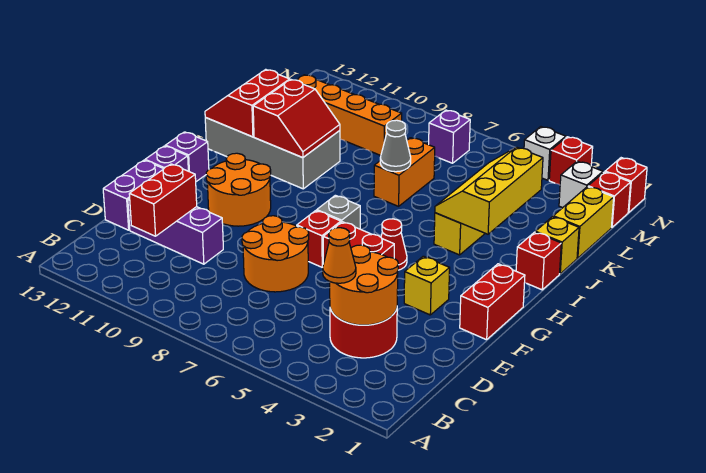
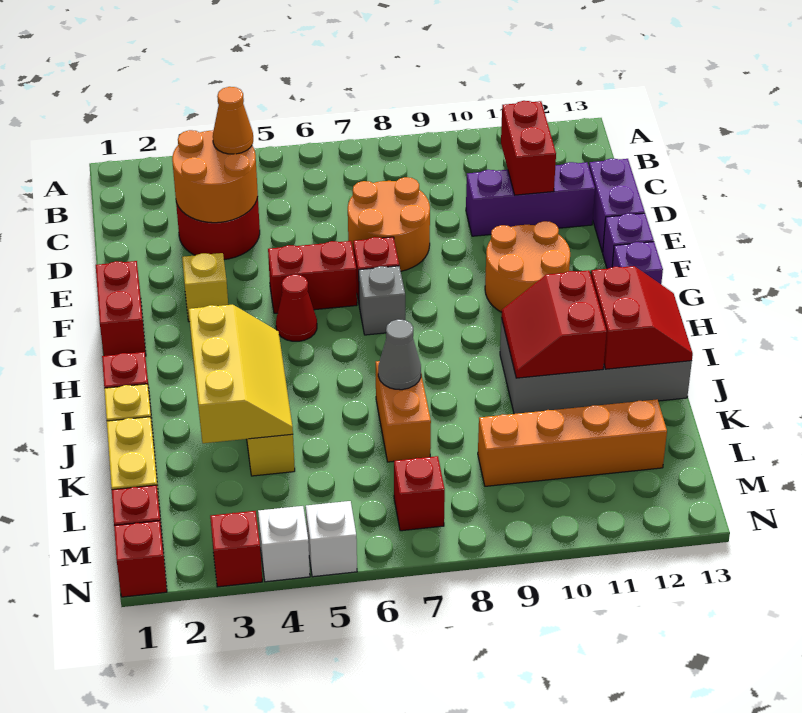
white 1x1 brick [559,161,603,208] -> white 1x1 brick moved to [306,501,357,577]
purple 1x1 brick [429,110,470,163] -> red 1x1 brick [394,456,445,531]

